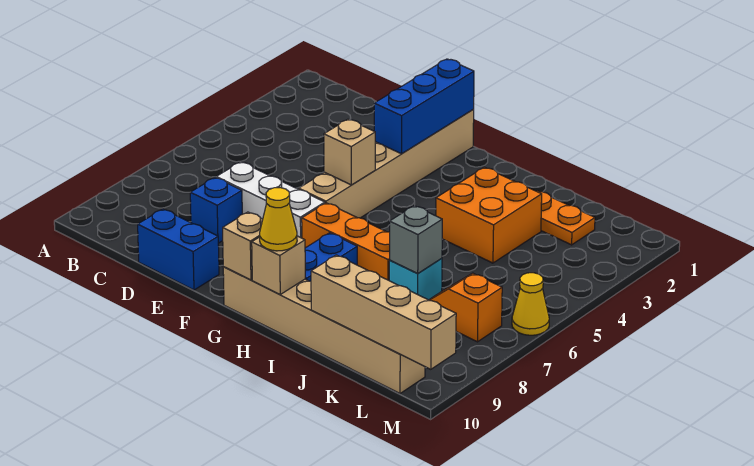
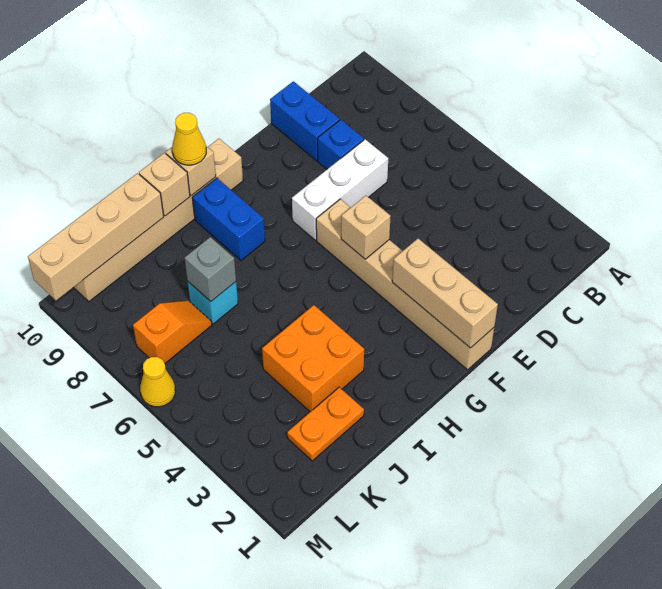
blue 1x2 brick [138,209,219,290] -> blue 1x2 brick turned to [270,81,340,161]
blue 1x3 brick [374,59,474,154] -> tan 1x3 brick [392,239,498,348]
orange 1x3 brick [302,203,390,280] -> none
tan 1x1 brick [223,212,263,280] -> tan 1x1 brick moved to [139,153,190,216]

